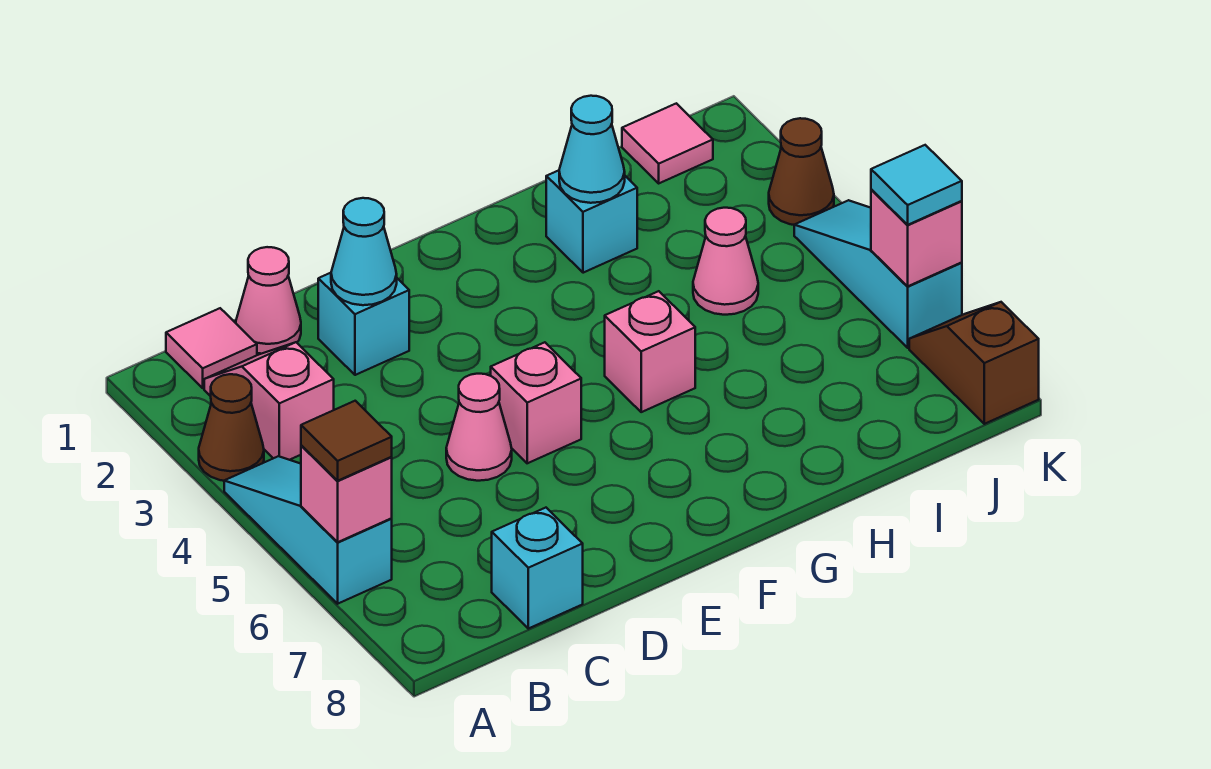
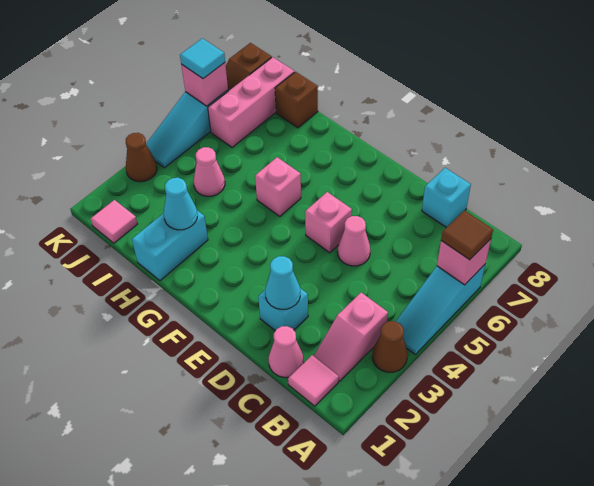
cyan 1x1 brick [546,170,637,273] -> cyan 1x2 brick [132,211,208,281]
none -> brown 1x1 brick [275,72,318,128]
none -> pink 1x3 brick [208,57,294,148]

